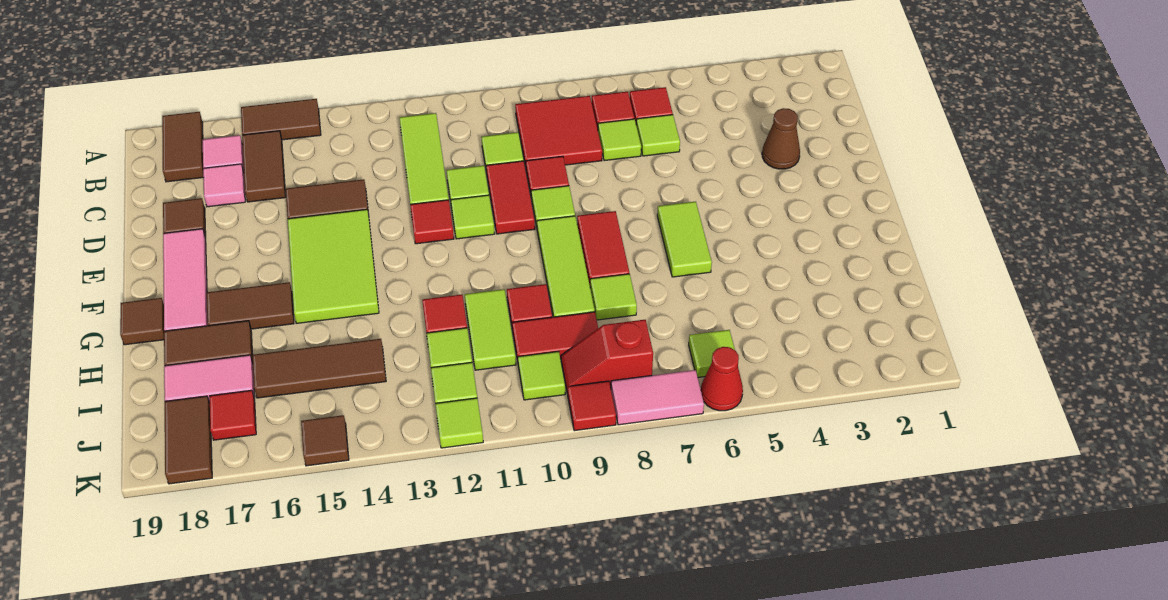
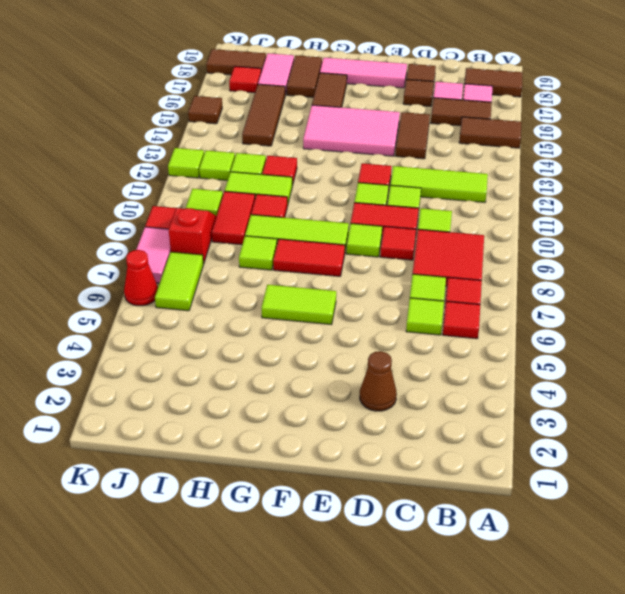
brown 1x2 tile [241,99,321,140] -> brown 1x2 tile turned to [459,117,521,148]
lime 2x3 tile [288,209,379,324] -> pink 2x3 tile [303,105,400,156]
brown 1x1 tile [120,298,164,345] -> brown 1x1 tile moved to [403,79,434,106]
lime 1x1 tile [689,330,735,377] -> lime 1x2 tile [155,252,204,311]

